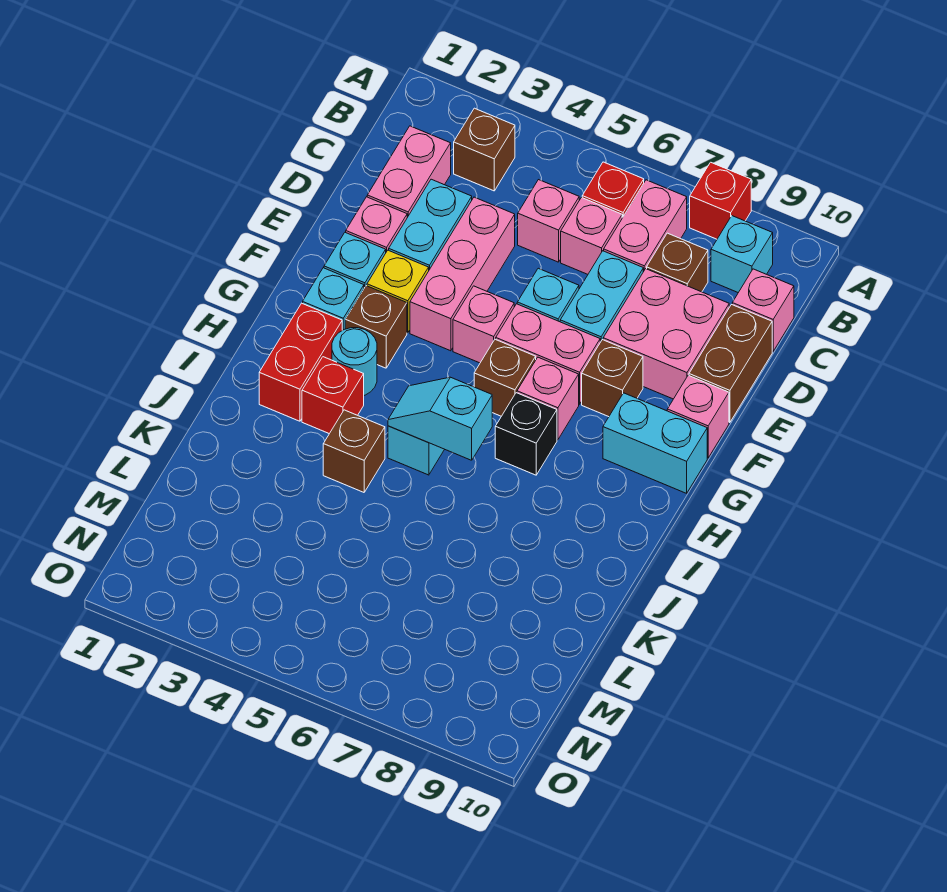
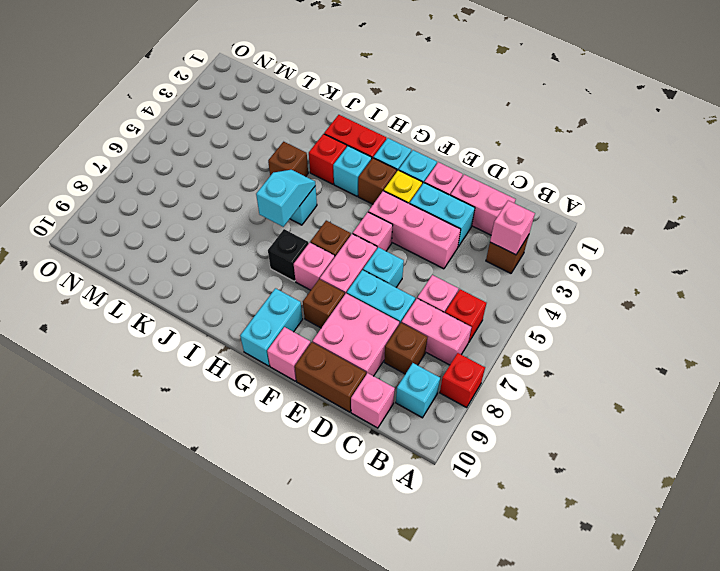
pink 1x1 brick [518,180,579,262] -> pink 1x1 brick moved to [490,201,535,255]
cyan 1x1 round brick [332,328,377,395] -> cyan 1x1 brick [333,146,372,196]

